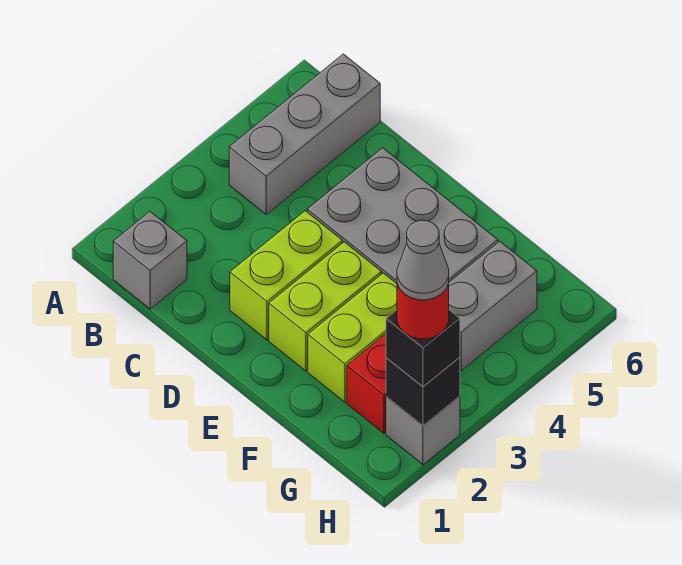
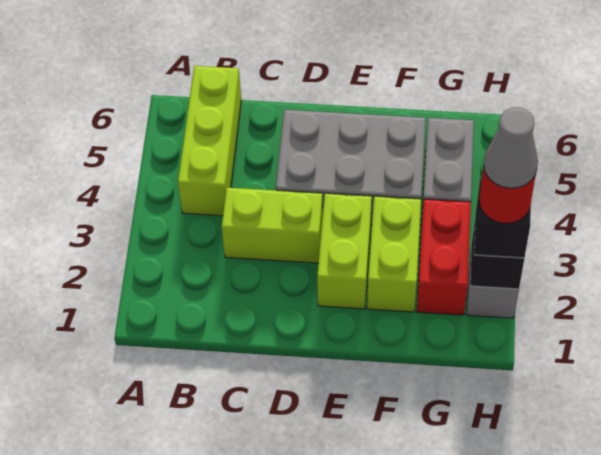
grey 1x1 brick [113,212,187,309] -> none
grey 1x3 brick [229,54,380,215] -> lime 1x3 brick [178,66,241,216]
lime 1x2 brick [230,211,342,340] -> lime 1x2 brick turned to [222,188,323,263]

